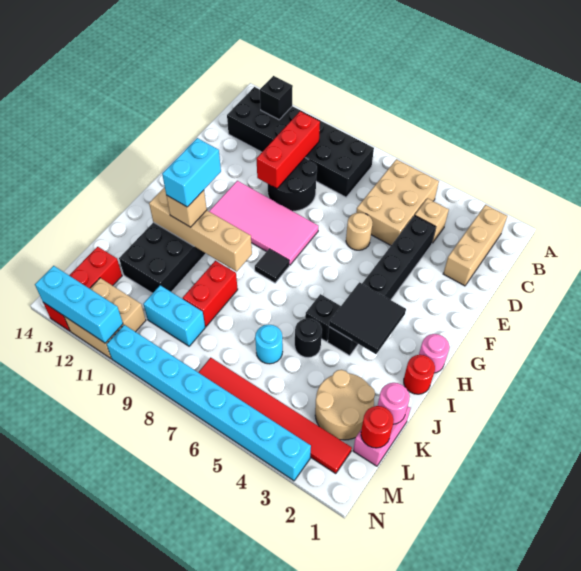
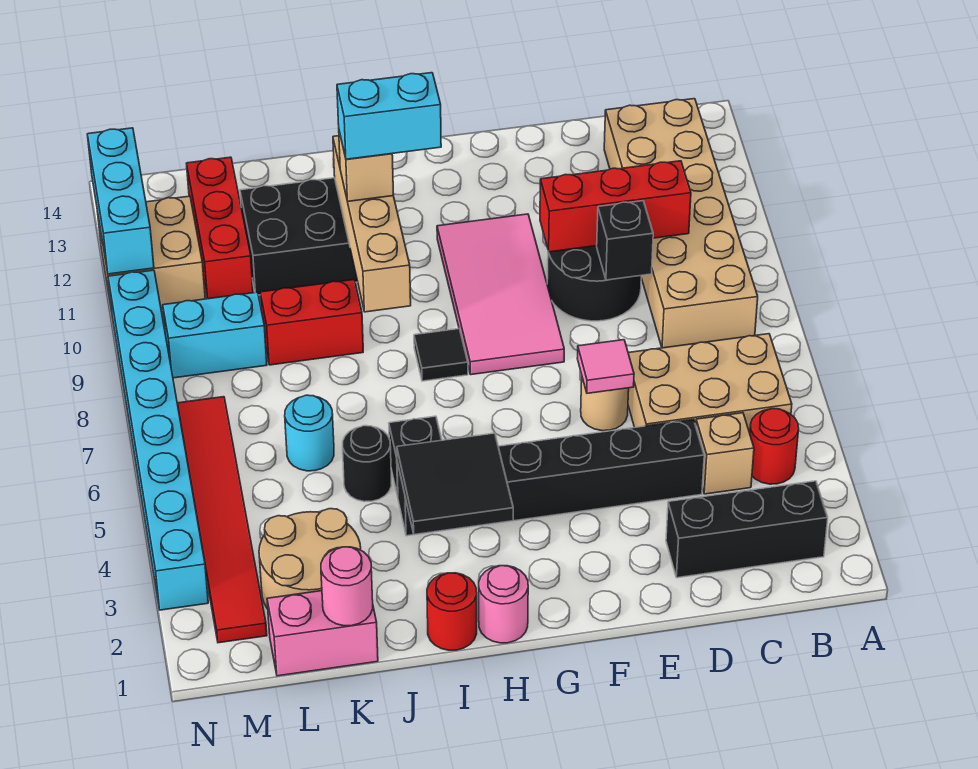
tan 1x3 brick [443,205,507,286] -> black 1x3 brick [666,481,828,578]
black 2x6 brick [227,87,374,197] -> tan 2x6 brick [604,99,758,348]
black 1x1 brick [260,76,293,120] -> black 1x1 brick moved to [597,201,653,280]
none -> pink 1x1 tile [577,340,634,393]
red 1x1 round brick [361,406,394,448] -> red 1x1 round brick moved to [750,409,799,484]
cyan 1x2 brick [143,285,205,346] -> cyan 1x2 brick turned to [163,292,267,378]
red 1x3 brick [43,247,122,331] -> red 1x3 brick turned to [186,157,253,299]

